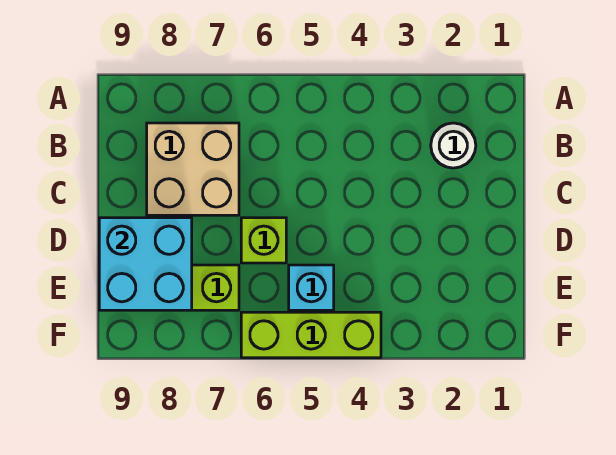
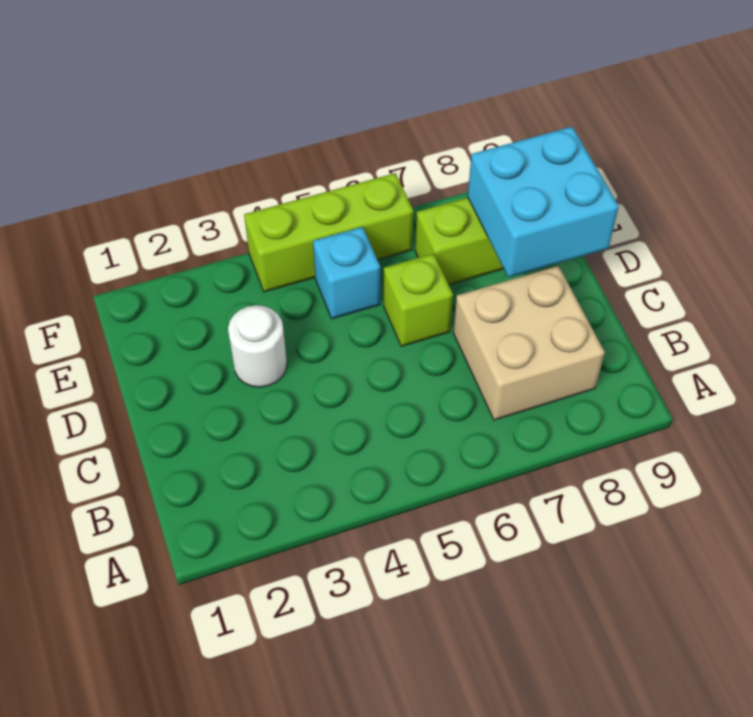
white 1x1 round brick [431,123,476,168] -> white 1x1 round brick moved to [228,305,287,387]

